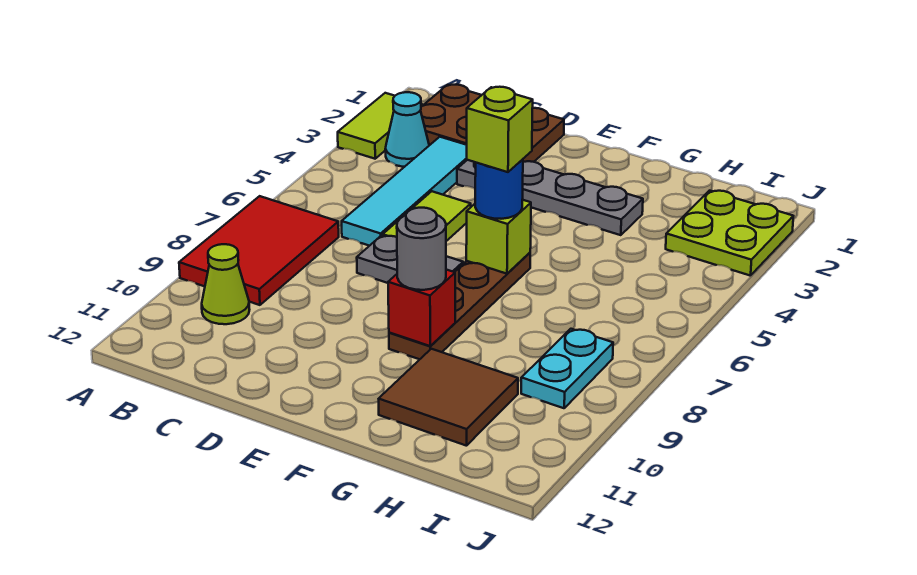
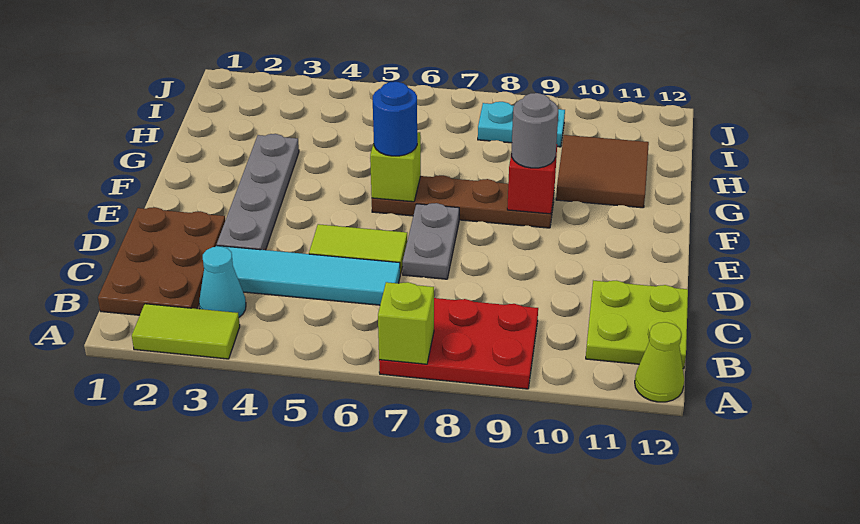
red 2x3 tile [179,196,339,305] -> red 2x3 plate [379,298,538,389]
lime 1x1 cone [202,244,250,324] -> lime 1x1 cone moved to [635,322,684,402]
lime 1x1 brick [467,87,533,172] -> lime 1x1 brick moved to [378,282,434,364]
lime 2x2 plate [666,191,793,276] -> lime 2x2 plate moved to [586,281,688,369]

